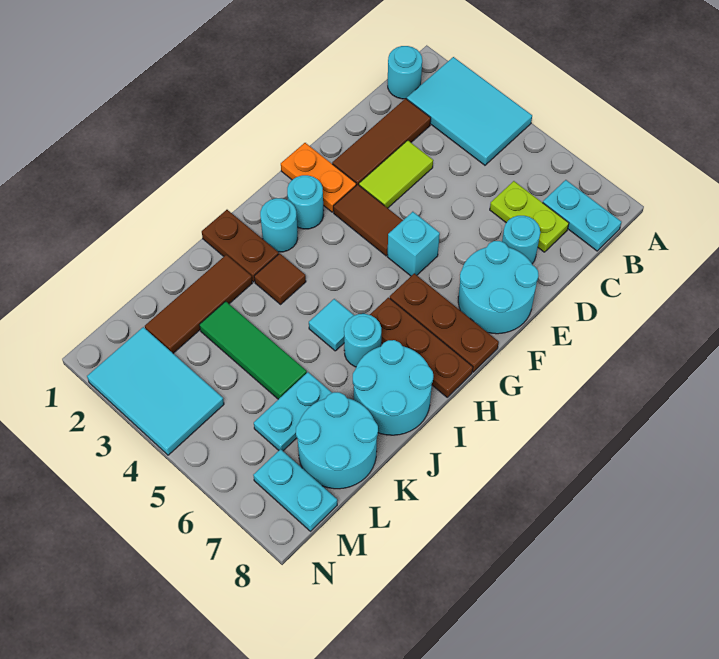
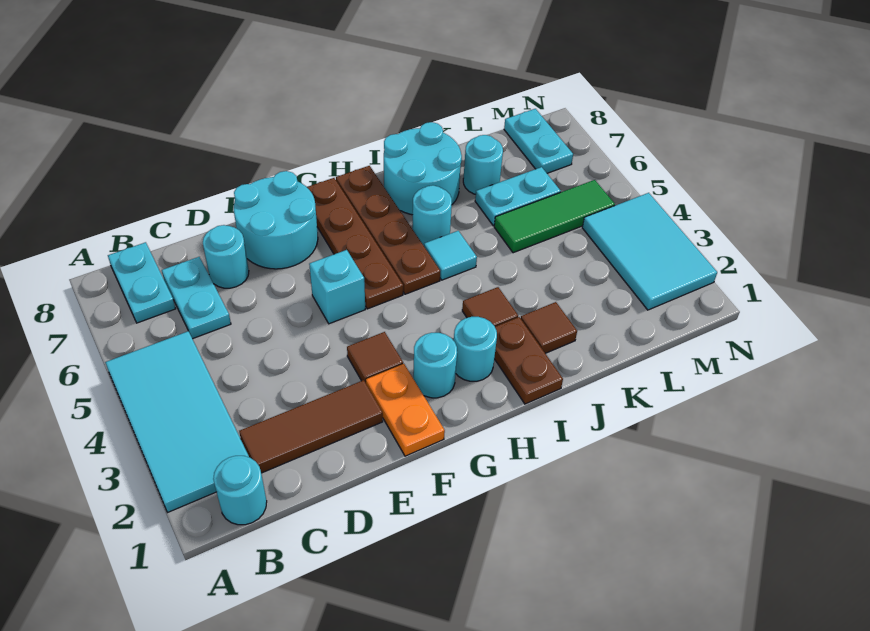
cyan 2x3 tile [407,57,532,165] -> cyan 2x4 tile [105,331,249,512]
lime 1x2 plate [490,181,569,252] -> cyan 1x2 plate [162,257,231,339]
lime 1x2 tile [359,140,433,208] -> none
brown 1x2 tile [333,185,403,256] -> brown 1x1 tile [347,332,403,383]
brown 1x3 plate [390,273,499,372] -> brown 1x4 plate [307,178,403,309]
brown 1x3 plate [370,297,473,397] -> brown 1x4 plate [336,166,440,294]
brown 1x3 tile [145,255,252,353] -> brown 1x1 tile [521,302,577,353]
green 1x3 tile [199,301,307,399] -> green 1x3 tile turned to [494,180,615,253]
cyan 2x2 round brick [296,392,378,489] -> cyan 1x1 round brick [463,135,503,194]

